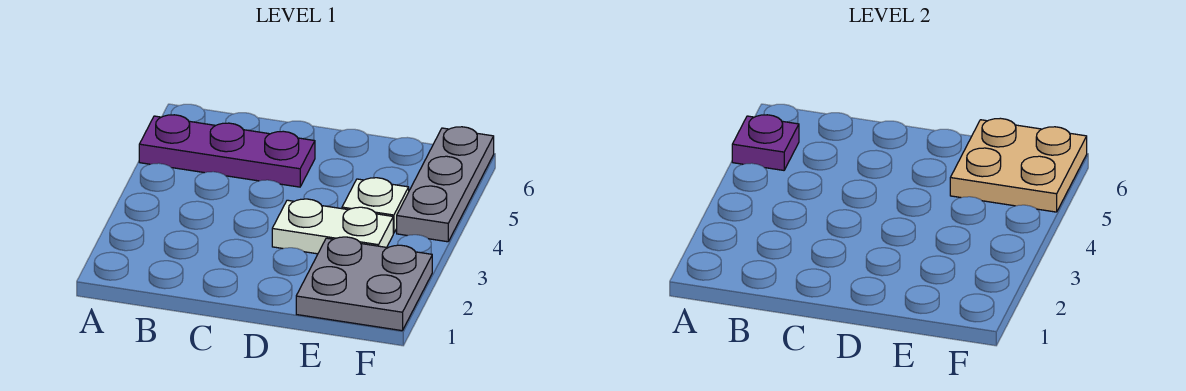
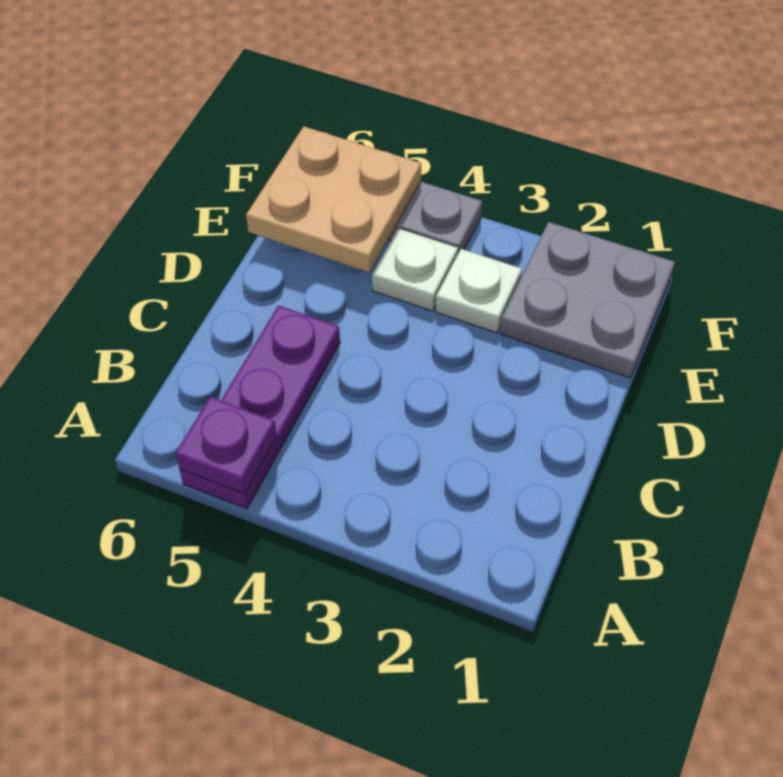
white 1x2 plate [272,199,393,254] -> white 1x1 plate [436,249,522,333]

